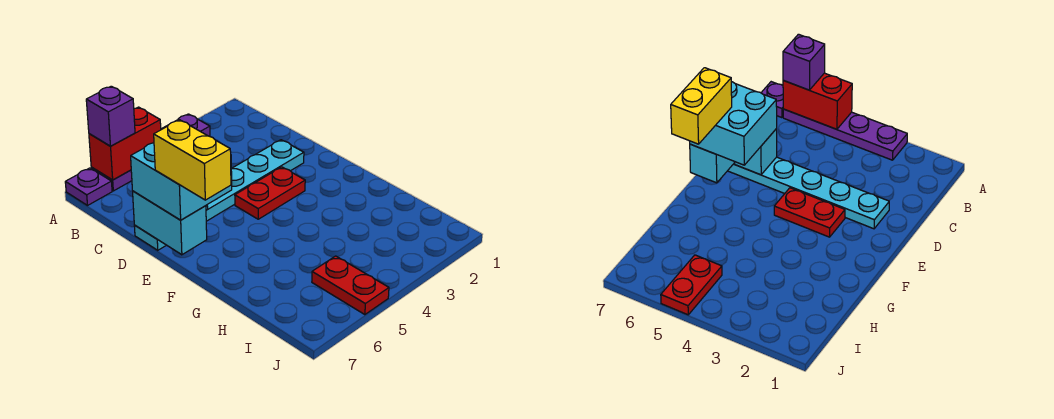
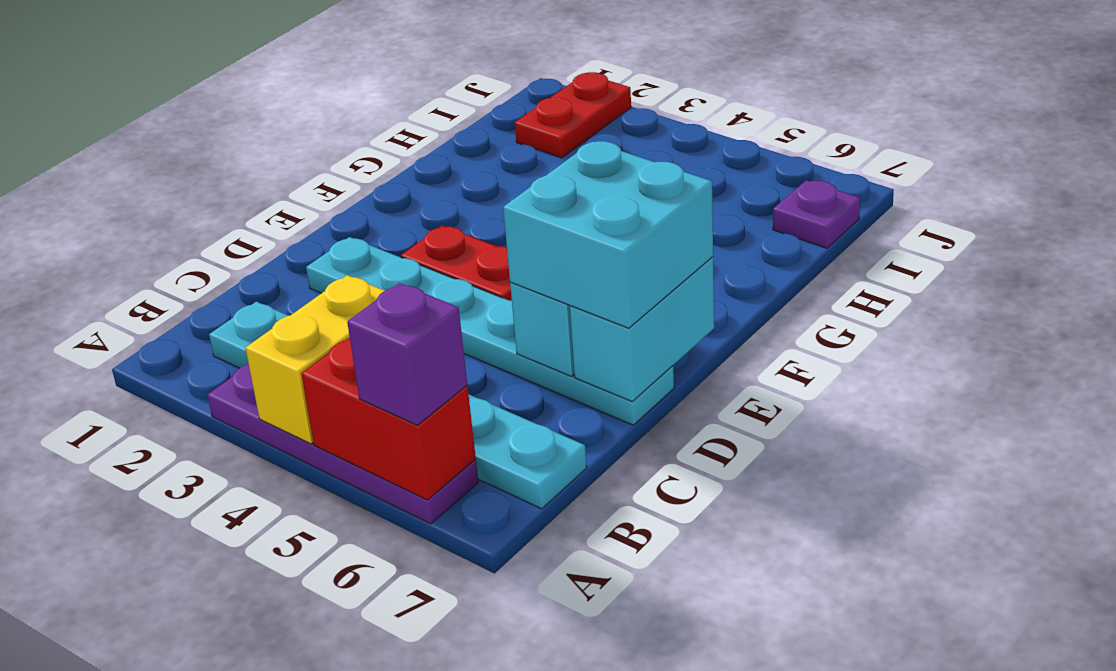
purple 1x1 plate [65,168,112,205] -> purple 1x1 plate moved to [773,180,860,248]
none -> cyan 1x6 plate [209,302,587,509]
yellow 1x2 brick [154,120,231,200] -> yellow 1x2 brick moved to [245,275,384,444]
red 1x2 plate [312,256,389,315] -> red 1x2 plate moved to [515,72,631,158]

